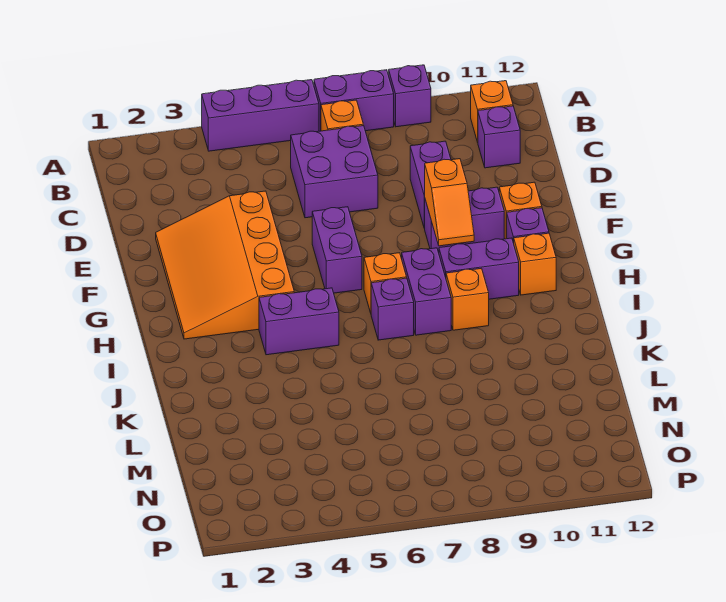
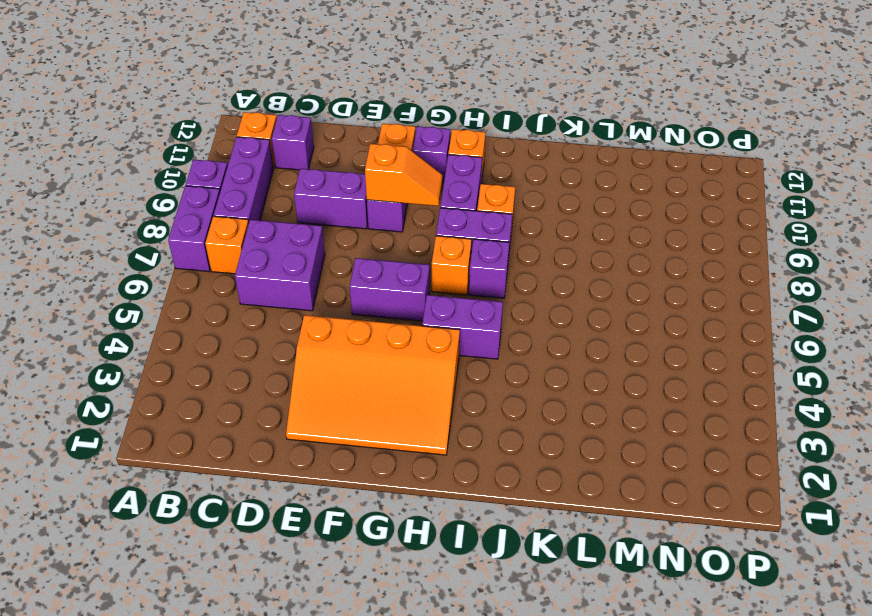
purple 1x3 brick [202,80,319,151] -> purple 1x3 brick moved to [214,137,274,222]
purple 1x2 brick [259,288,339,355] -> purple 1x2 brick turned to [422,295,503,359]

